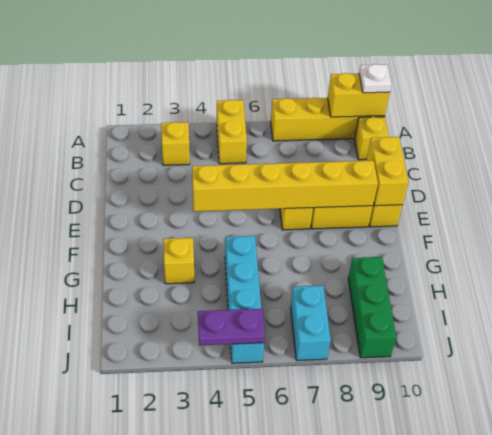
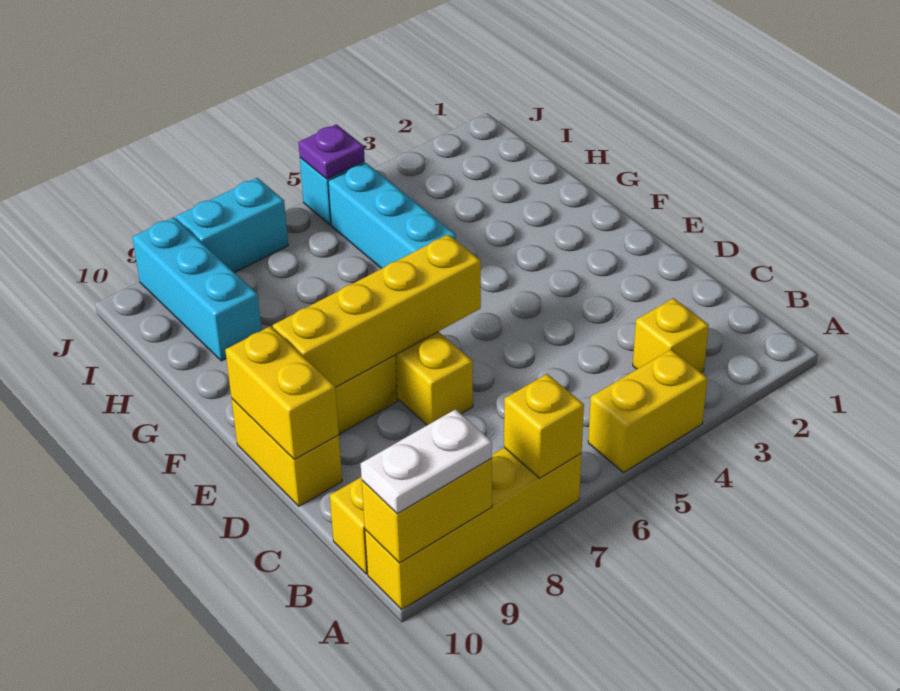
yellow 1x2 brick [217,100,247,164] -> yellow 1x2 brick turned to [588,350,707,472]
white 1x1 plate [359,64,391,93] -> white 1x2 plate [361,409,492,514]
yellow 1x6 brick [192,161,378,211] -> yellow 1x4 brick [273,234,481,387]
yellow 1x1 brick [163,238,194,284] -> yellow 1x1 brick moved to [504,374,584,478]
green 1x3 brick [348,257,396,358] -> cyan 1x3 brick [133,217,261,361]
cyan 1x2 brick [291,286,331,361] -> cyan 1x2 brick turned to [176,178,288,273]
purple 1x2 plate [198,309,265,345] -> purple 1x1 plate [298,124,365,179]

